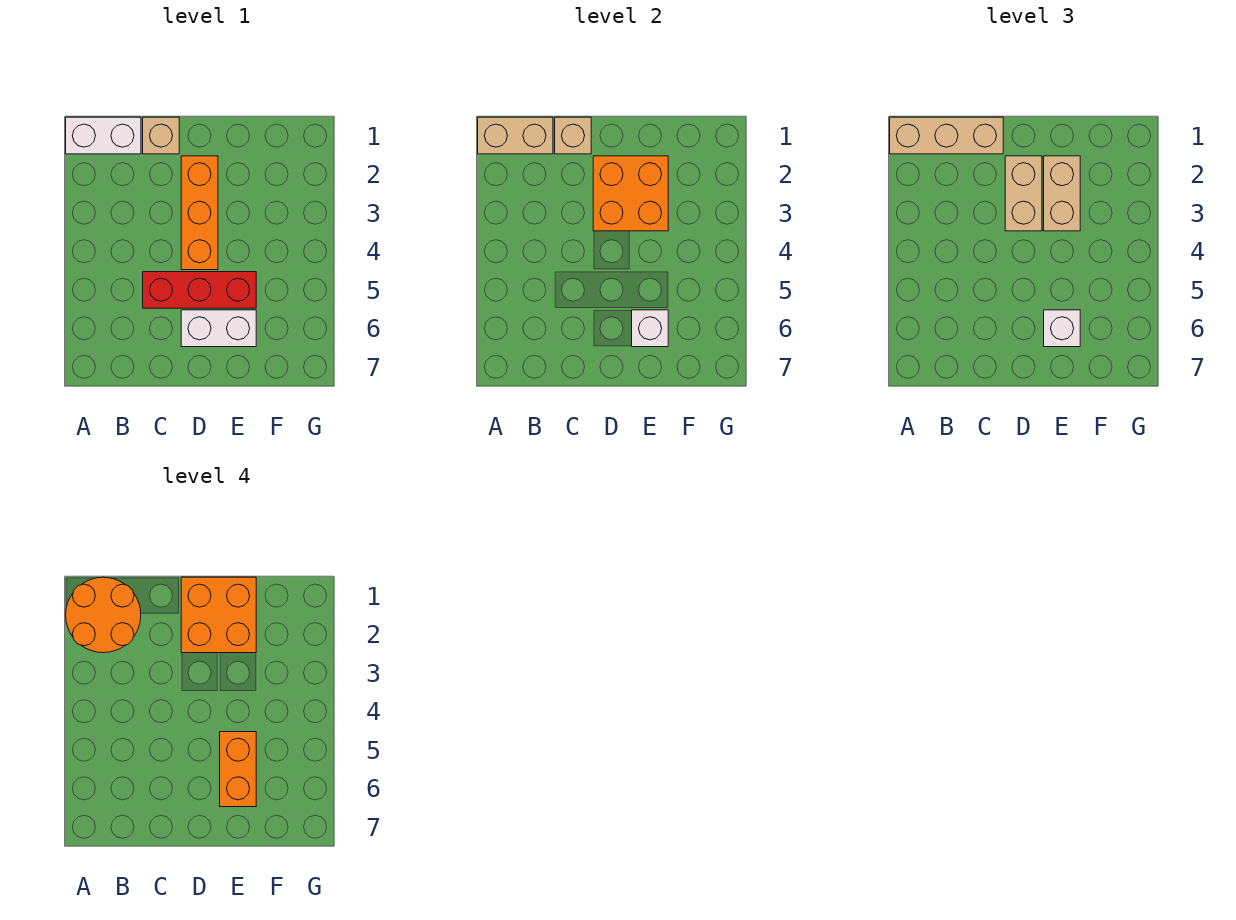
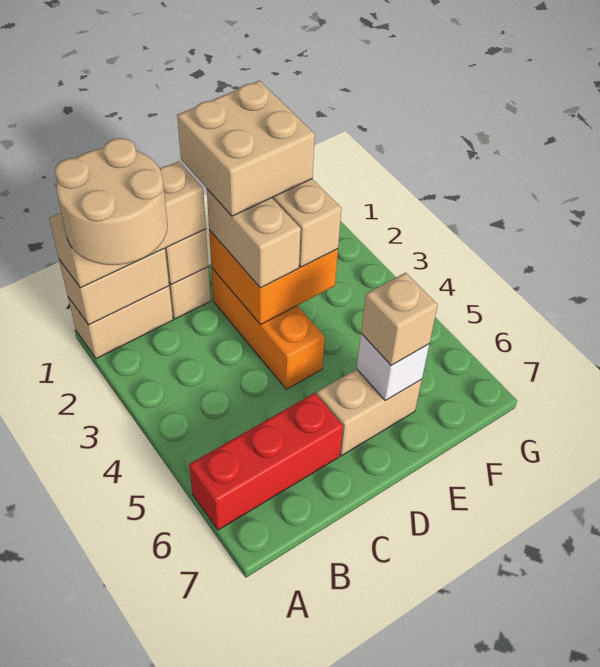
white 1x2 brick [66,117,141,154] -> tan 1x2 brick [68,286,173,359]
orange 2x2 round brick [66,577,141,653] -> tan 2x2 round brick [55,138,168,265]
red 1x3 brick [143,272,256,308] -> red 1x3 brick moved to [189,393,343,530]
orange 2x2 brick [181,577,256,653] -> tan 2x2 brick [177,80,315,216]
white 1x2 brick [181,310,256,347] -> tan 1x2 brick [317,369,422,456]
orange 1x2 brick [220,732,256,807] -> none
white 1x1 brick [1044,310,1080,347] -> tan 1x1 brick [361,273,438,365]

